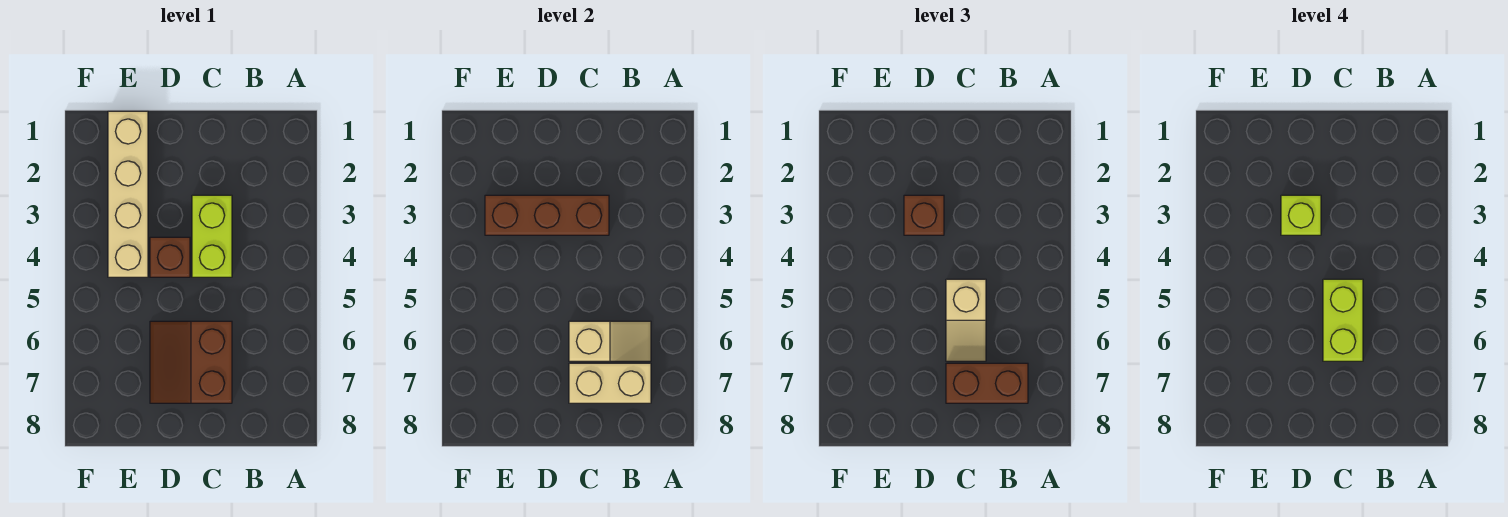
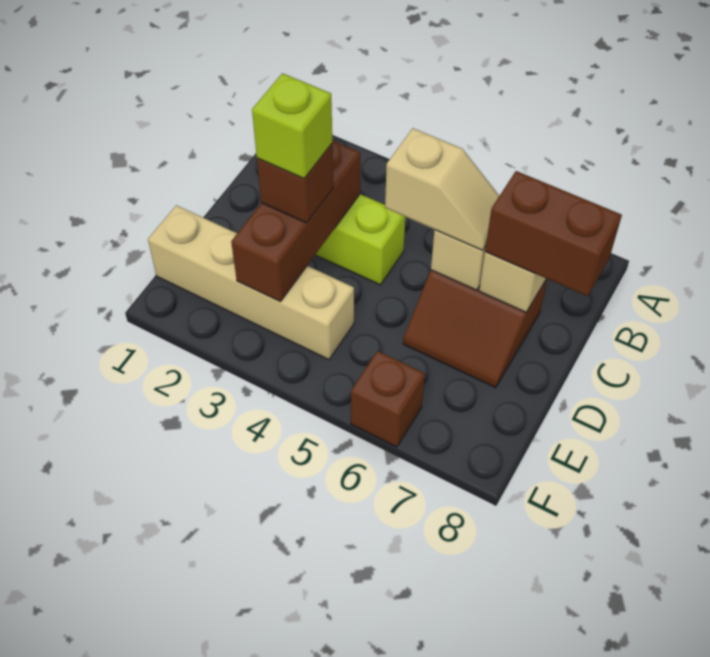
brown 1x2 brick [946,363,1028,403] -> brown 1x2 brick turned to [485,171,622,296]
lime 1x2 brick [1323,279,1363,361] -> none
brown 1x1 brick [150,237,190,277] -> brown 1x1 brick moved to [351,351,425,447]

